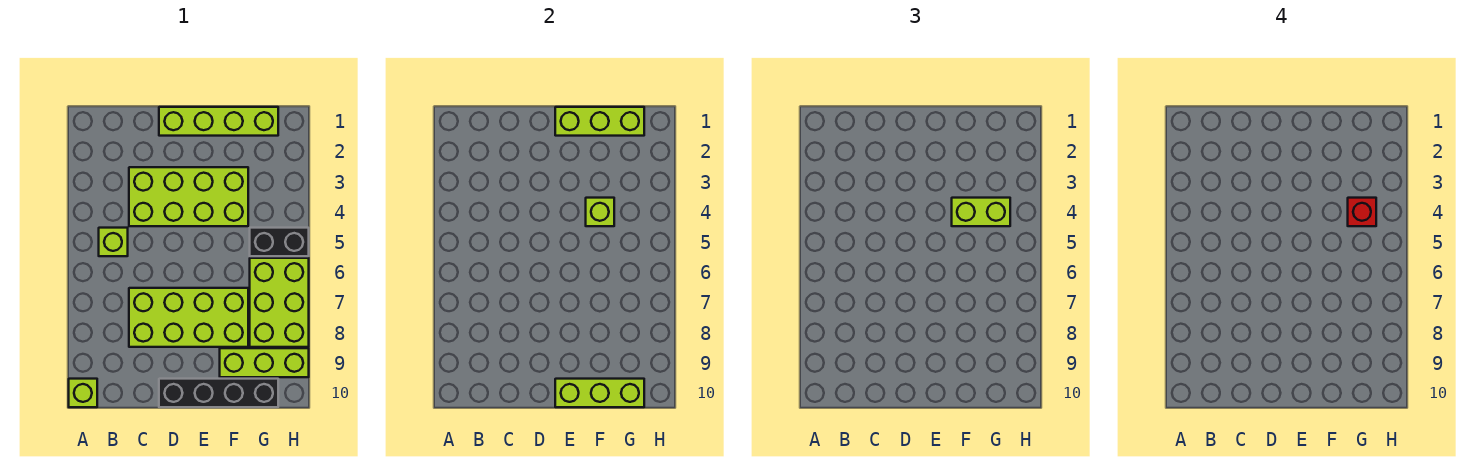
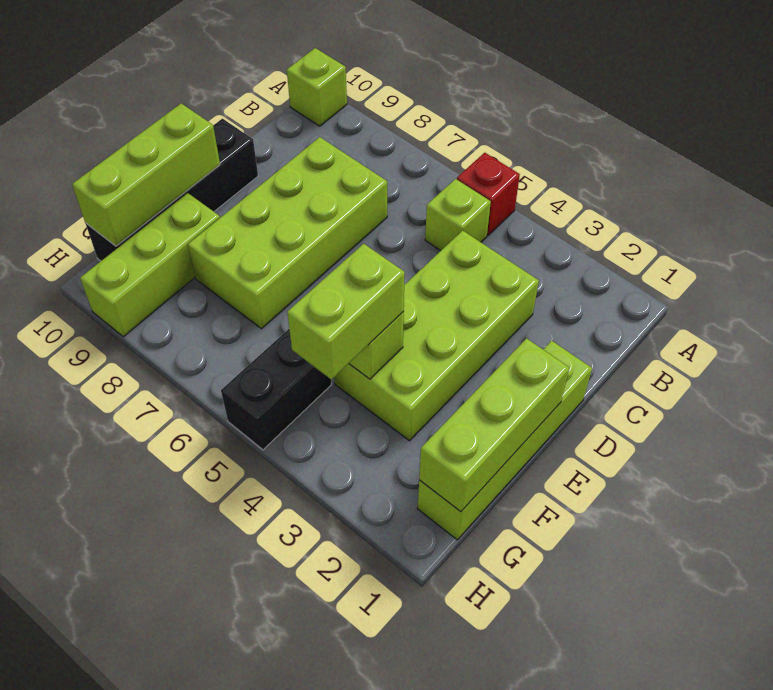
red 1x1 brick [1348,198,1376,226] -> red 1x1 brick moved to [457,153,520,235]
lime 2x3 brick [250,258,309,347] -> none

